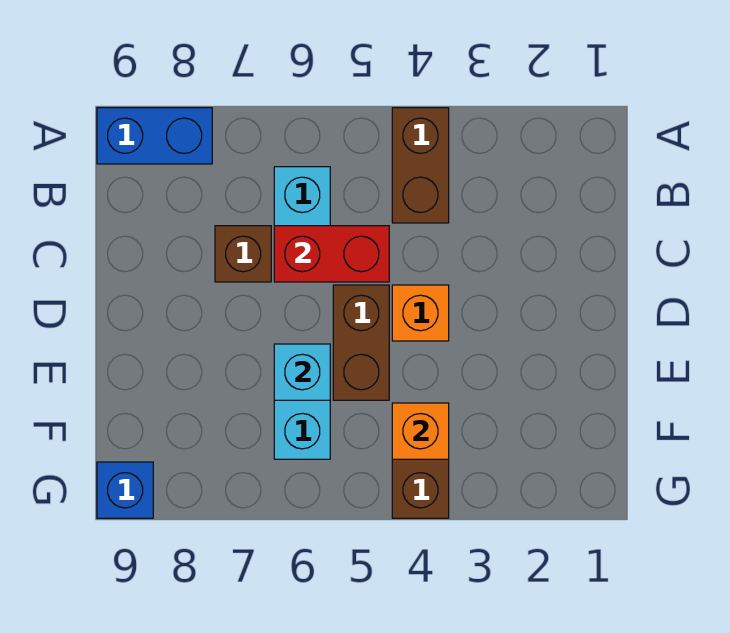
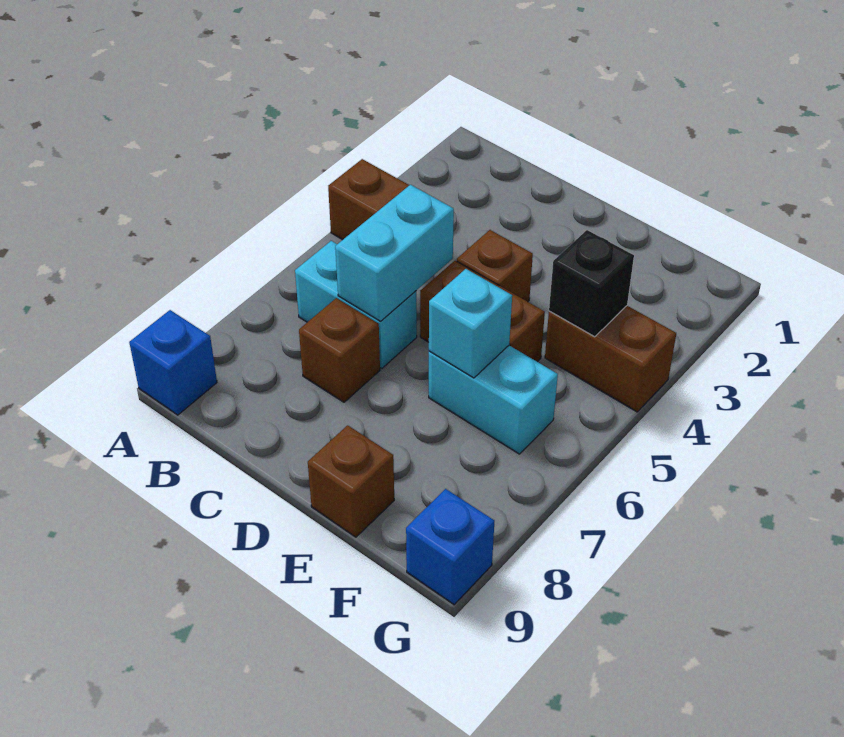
blue 1x2 brick [97,108,212,164] -> blue 1x1 brick [129,310,217,415]
red 1x2 brick [274,226,389,282] -> cyan 1x2 brick [335,185,454,321]
orange 1x1 brick [392,285,449,341] -> brown 1x1 brick [457,230,533,302]
none -> brown 1x1 brick [308,425,394,537]
orange 1x1 brick [392,403,449,459] -> black 1x1 brick [549,230,634,337]

